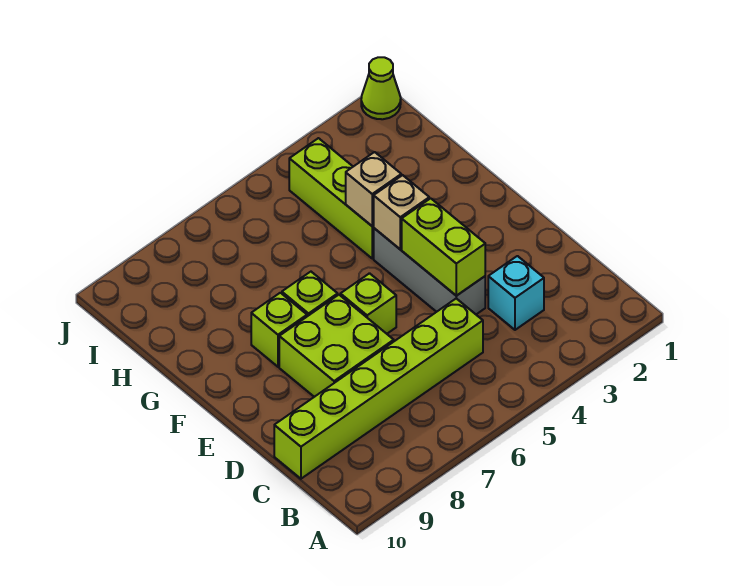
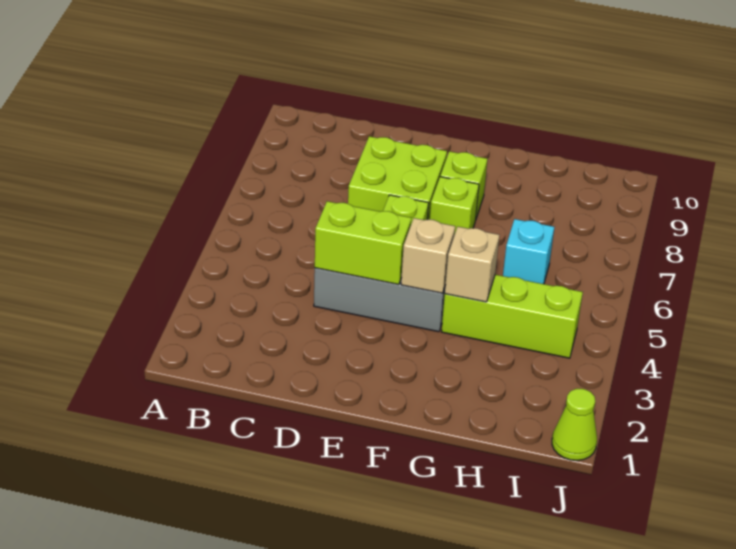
cyan 1x1 brick [488,256,544,330] -> cyan 1x1 brick moved to [503,219,554,284]
lime 1x6 brick [274,298,483,479] -> none

